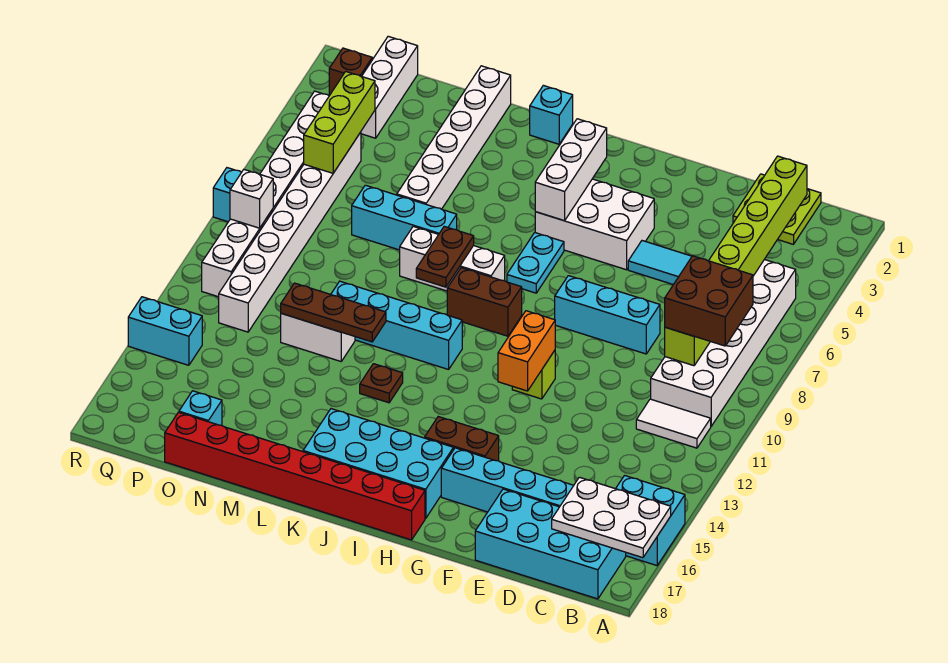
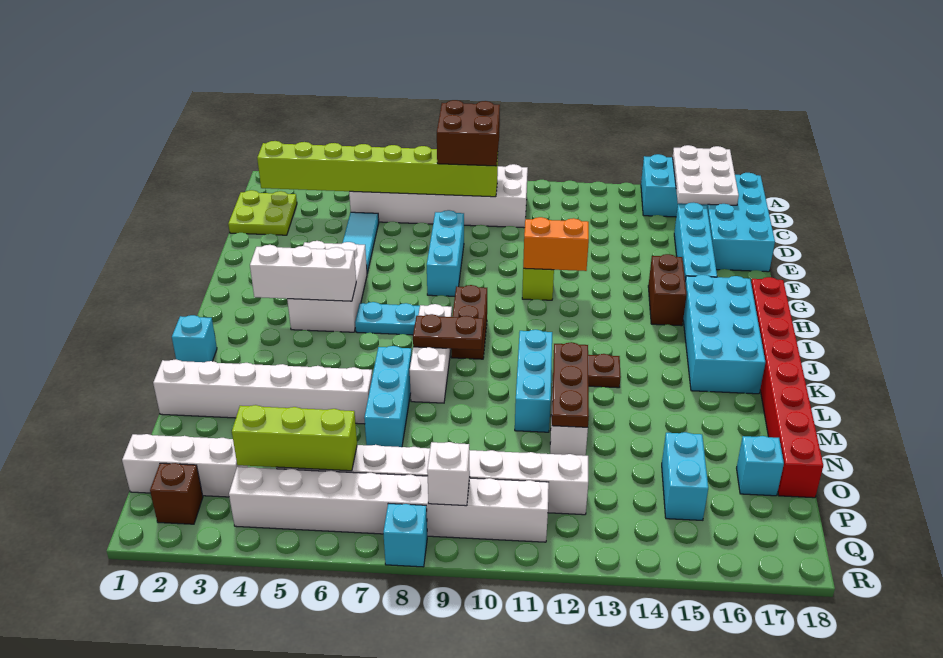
white 1x2 tile [636,399,711,448] -> none
cyan 1x4 brick [331,281,462,369] -> cyan 1x3 brick [515,330,552,432]
cyan 1x2 brick [128,297,202,365] -> cyan 1x2 brick moved to [662,432,708,520]

